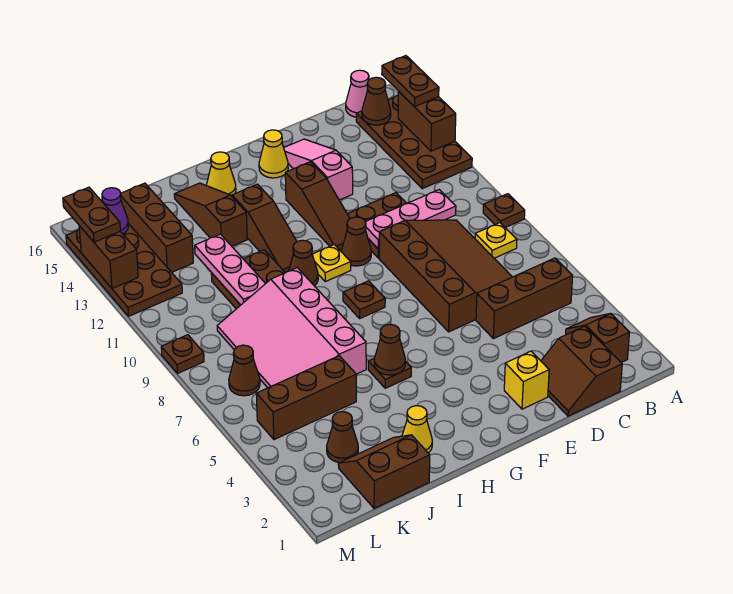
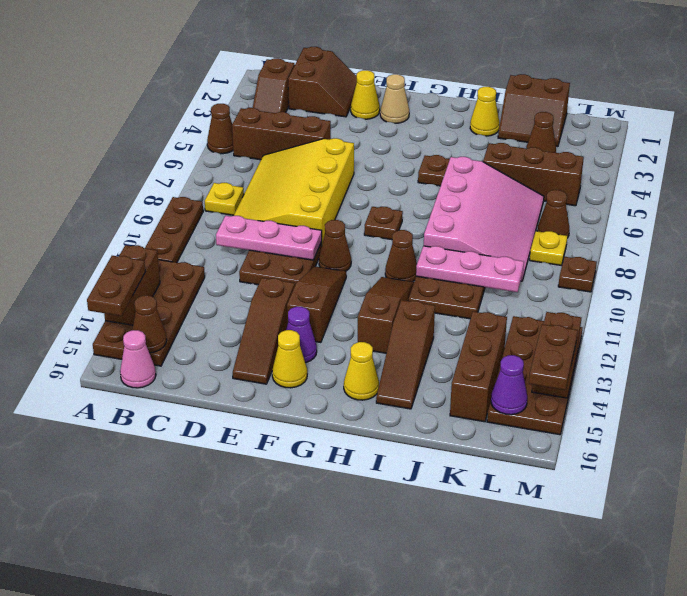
brown 1x1 plate [483,194,525,228] -> brown 1x3 plate [145,197,203,263]
brown 3x4 slope [379,220,512,332] -> yellow 3x4 slope [234,138,354,243]
yellow 1x1 brick [504,351,549,409] -> yellow 1x1 cone [351,70,380,119]
pink 1x3 slope [284,139,353,200] -> brown 1x3 slope [233,278,295,384]
none -> tan 1x1 cone [380,74,409,123]
none -> purple 1x1 cone [286,307,317,363]
yellow 1x1 plate [312,245,351,282] -> yellow 1x1 plate moved to [530,231,567,265]
brown 1x1 cone [374,324,405,375] -> brown 1x1 cone moved to [207,104,233,154]
pink 1x3 plate [195,234,265,305] -> pink 1x3 plate turned to [416,246,524,292]

